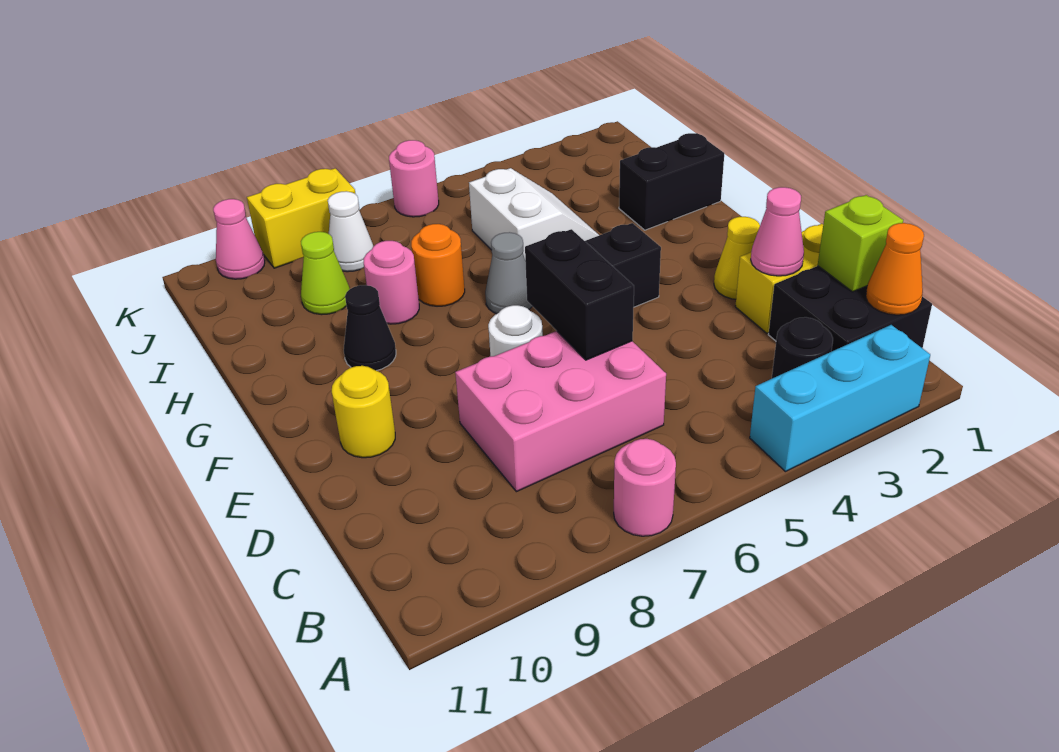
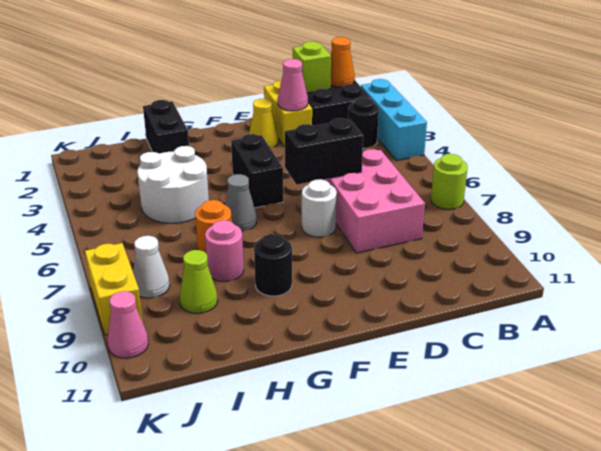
pink 1x1 round brick [614,439,676,536] -> lime 1x1 round brick [431,154,468,210]
yellow 1x1 round brick [332,366,395,458] -> none
black 1x1 cone [344,285,396,371] -> black 1x1 round brick [254,234,292,296]
white 2x2 slope [469,168,599,258] -> white 2x2 round brick [137,146,209,223]
pink 1x1 round brick [389,140,439,217] -> none

